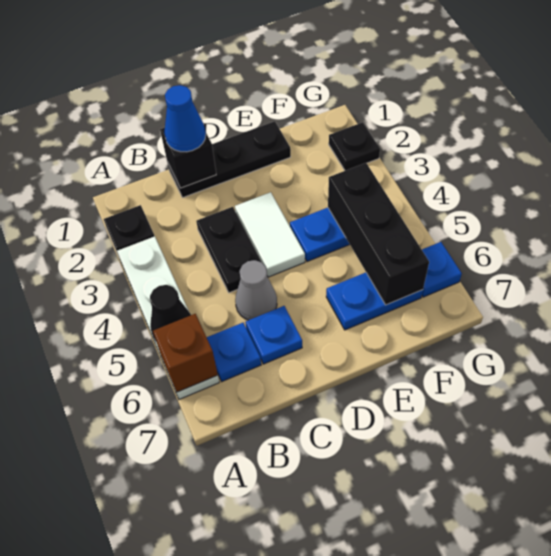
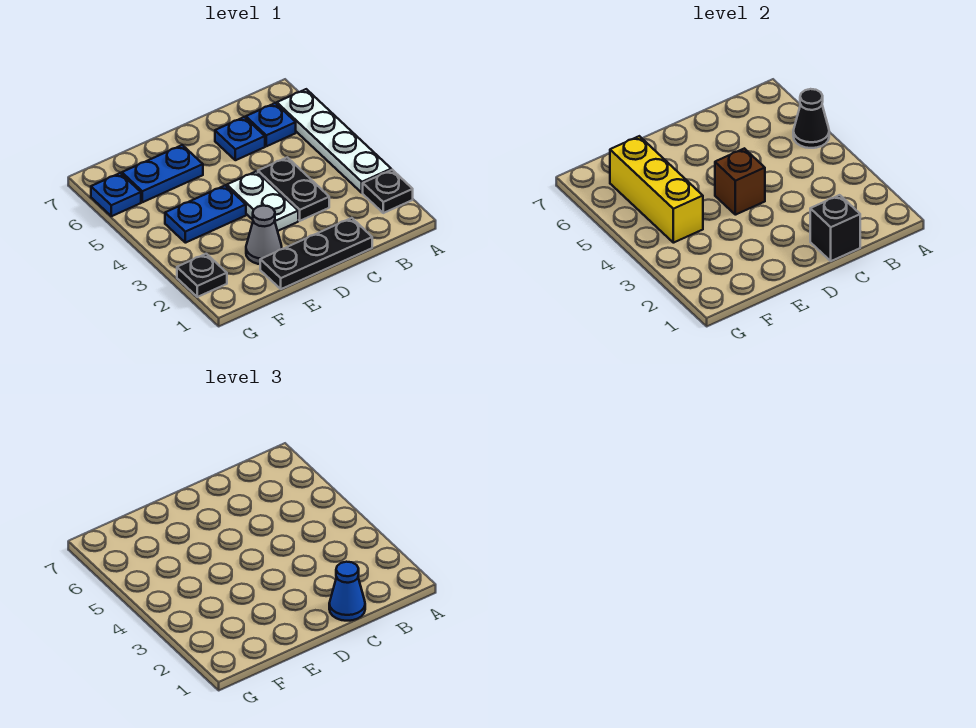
brown 1x1 brick [153,314,218,392] -> brown 1x1 brick moved to [715,148,765,215]
grey 1x1 cone [235,260,277,320] -> grey 1x1 cone moved to [246,206,282,264]
white 1x2 tile [235,192,305,277] -> white 1x2 plate [227,171,298,231]
black 1x3 brick [328,163,429,305] -> yellow 1x3 brick [610,136,703,243]

